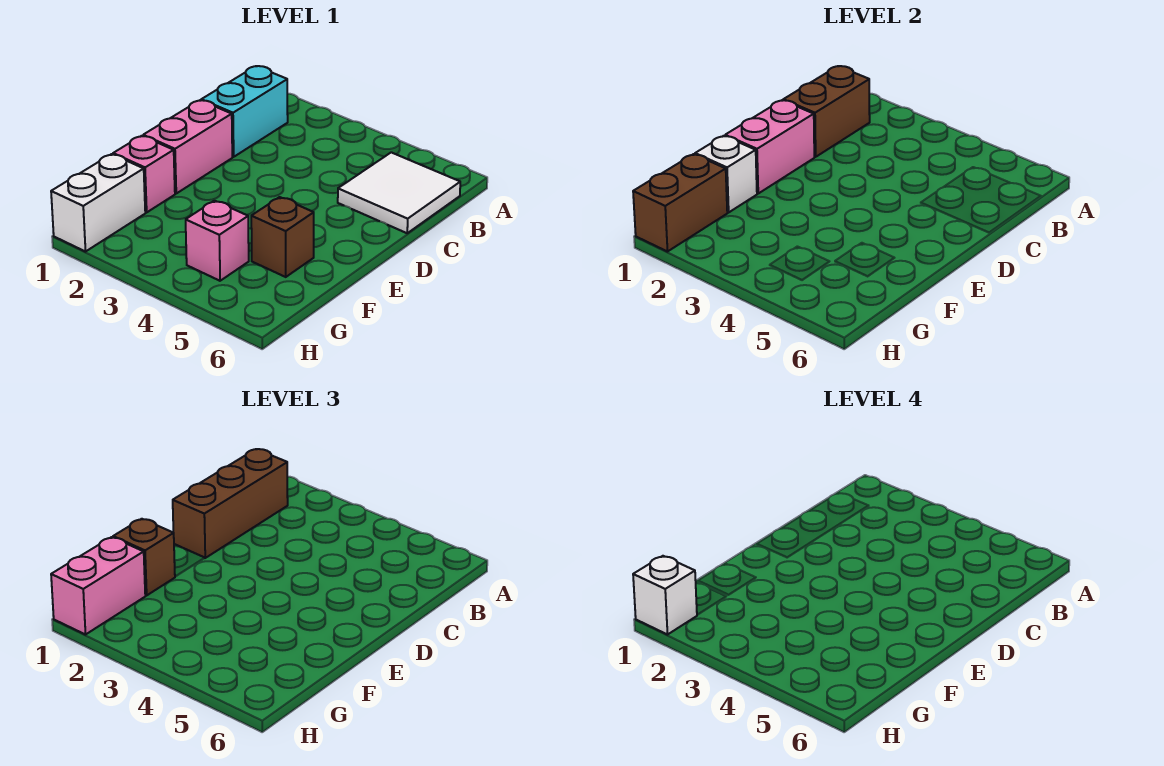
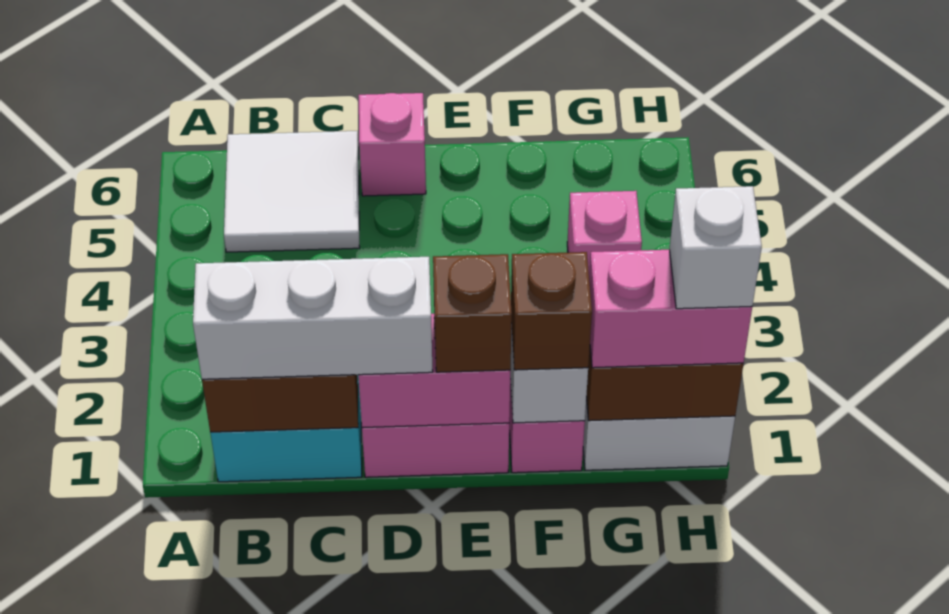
brown 1x3 brick [173,449,288,558] -> white 1x3 brick [193,257,433,379]
none -> pink 1x1 brick [359,93,426,196]
brown 1x1 brick [251,197,314,277] -> brown 1x1 brick moved to [433,254,512,372]

